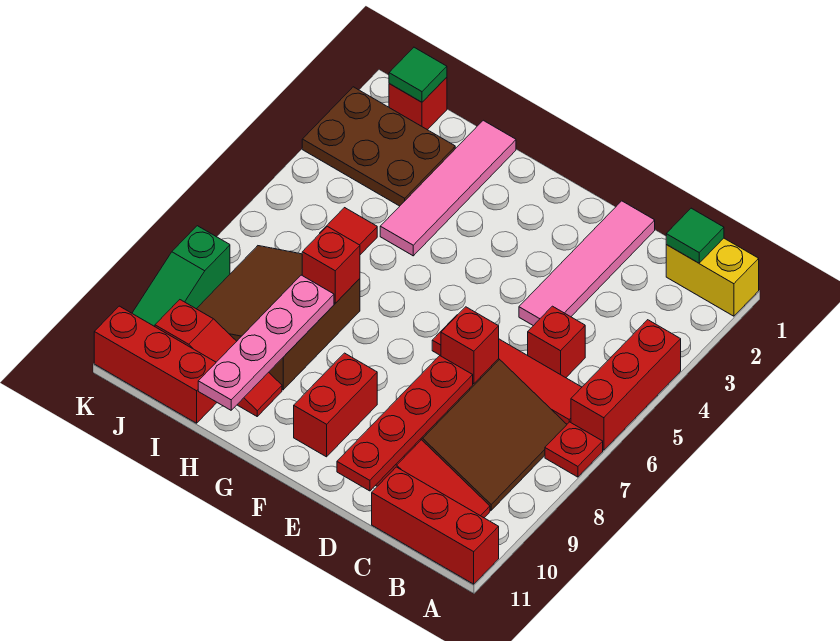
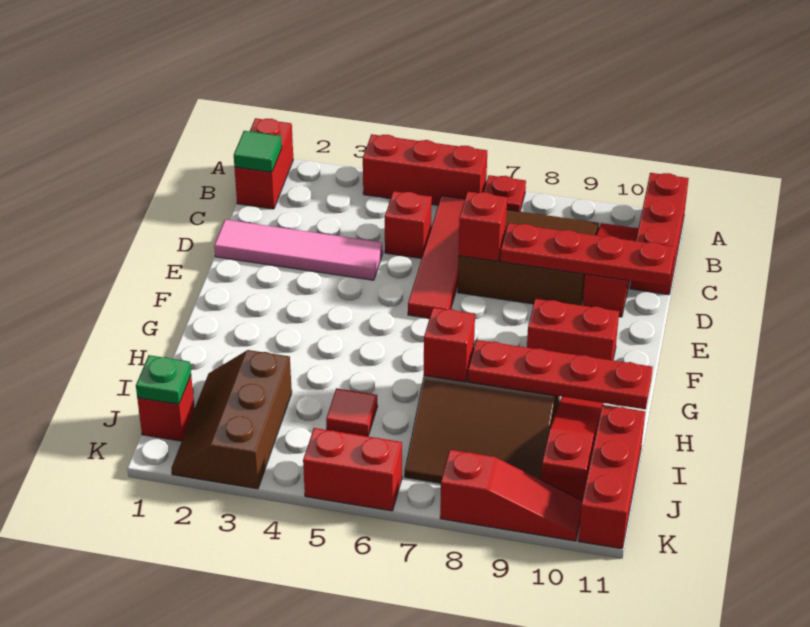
yellow 1x2 brick [666,238,759,316] -> red 1x2 brick [234,118,293,209]
pink 1x4 tile [380,120,516,256] -> none
pink 1x4 plate [198,275,334,410] -> red 1x4 plate [468,340,653,409]
brown 2x3 plate [302,87,455,206] -> brown 2x3 slope [171,350,292,489]
green 1x1 tile [389,47,447,102] -> green 1x1 plate [136,355,191,404]
none -> red 1x2 brick [303,428,402,511]
green 1x3 slope [132,226,230,327] -> red 1x3 slope [440,450,582,541]

